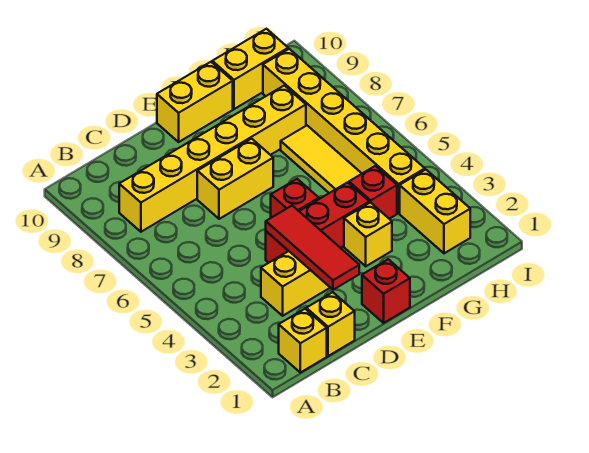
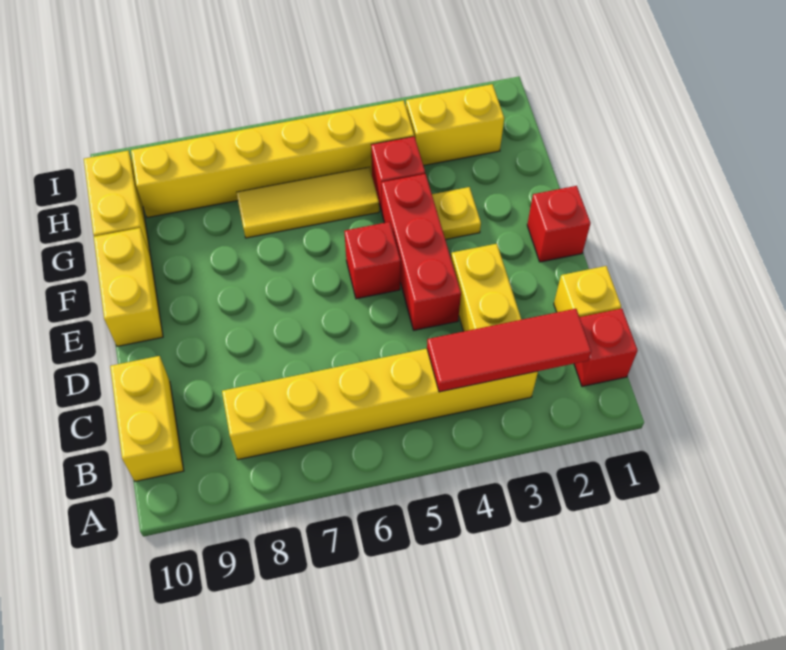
yellow 1x1 brick [279,309,327,373] -> red 1x1 brick [574,309,638,387]
yellow 1x6 brick [119,85,306,232] -> yellow 1x6 brick turned to [222,349,538,460]
red 1x3 tile [266,206,359,290] -> red 1x3 tile moved to [427,309,591,392]
yellow 1x2 brick [197,139,273,219] -> yellow 1x2 brick moved to [110,356,184,481]
yellow 1x1 brick [344,202,392,266] -> yellow 1x1 plate [432,187,481,240]

